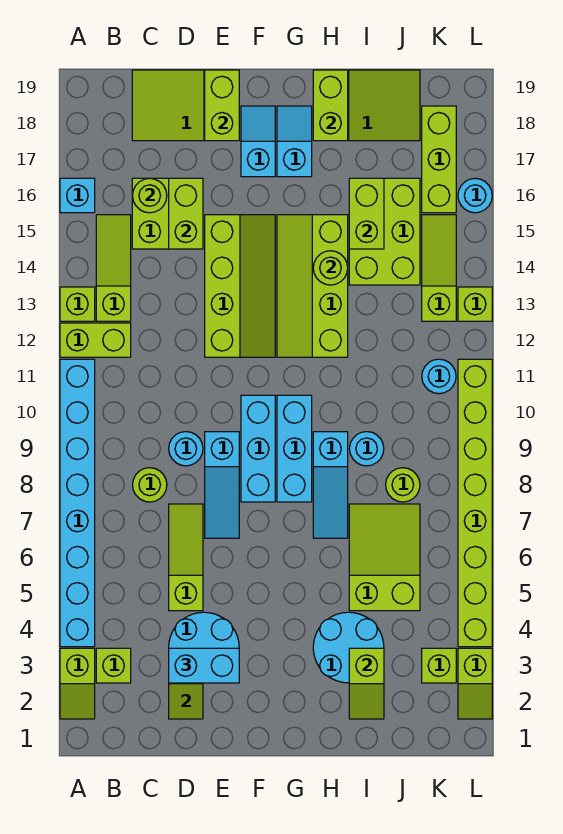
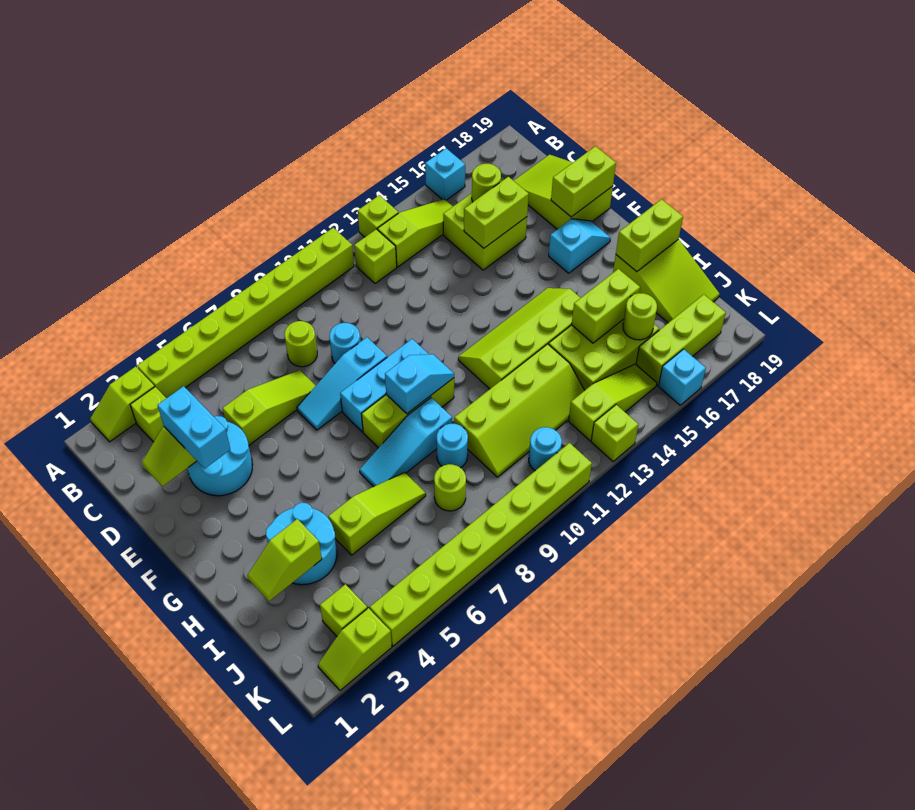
cyan 1x8 brick [60,359,95,647] -> lime 1x8 brick [137,228,354,398]
lime 1x2 brick [60,323,131,357] -> lime 1x1 brick [354,229,397,283]
lime 2x4 slope [205,215,275,357] -> lime 2x4 slope moved to [454,344,585,477]
cyan 1x3 brick [277,395,312,502] -> lime 1x3 brick [362,378,454,448]
cyan 1x2 slope [277,106,312,177] -> cyan 1x2 slope moved to [385,354,454,414]
lime 1x1 round brick [313,251,348,285] -> lime 1x1 round brick moved to [623,293,657,340]
lime 2x3 slope [349,504,420,611] -> lime 1x3 slope [328,472,426,555]
cyan 1x1 round brick [458,178,492,213] -> cyan 1x1 brick [658,349,706,405]

